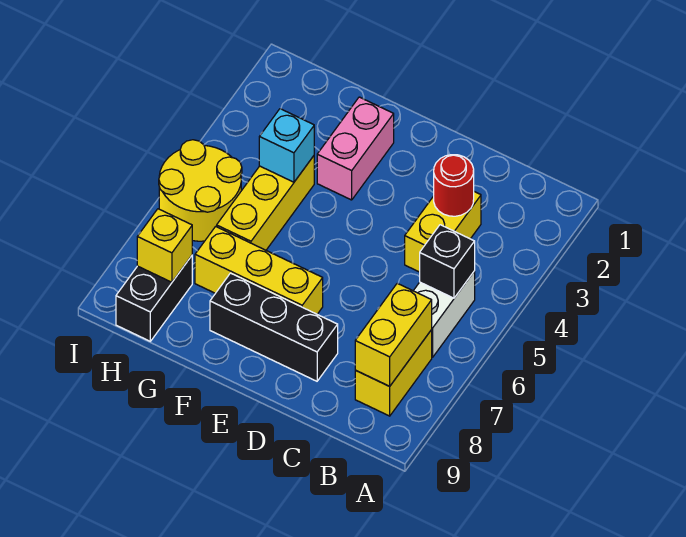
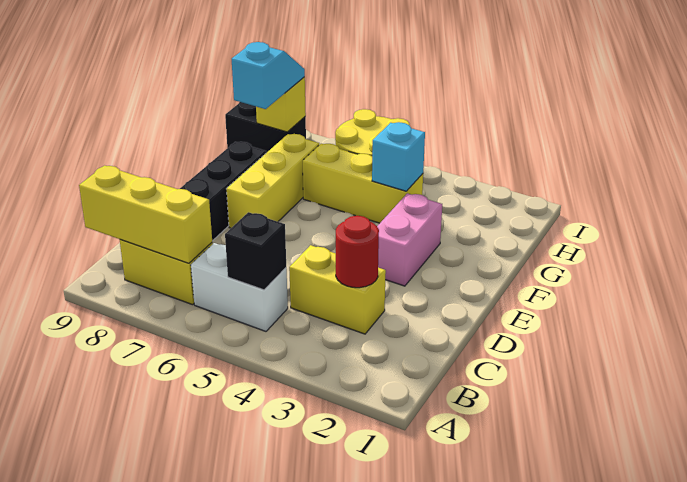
yellow 1x2 brick [355,283,432,386] -> yellow 1x3 brick [79,166,212,263]
pink 1x2 brick [317,97,394,200] -> pink 1x2 brick turned to [377,193,442,286]
none -> cyan 1x2 slope [232,42,305,109]

